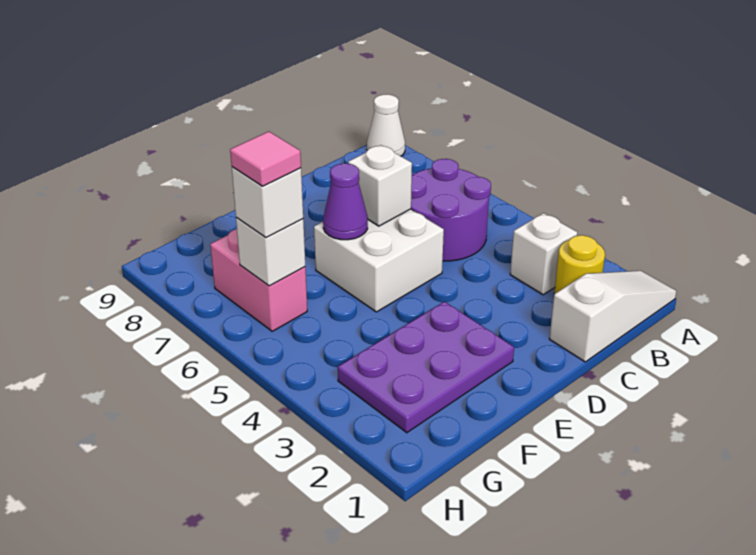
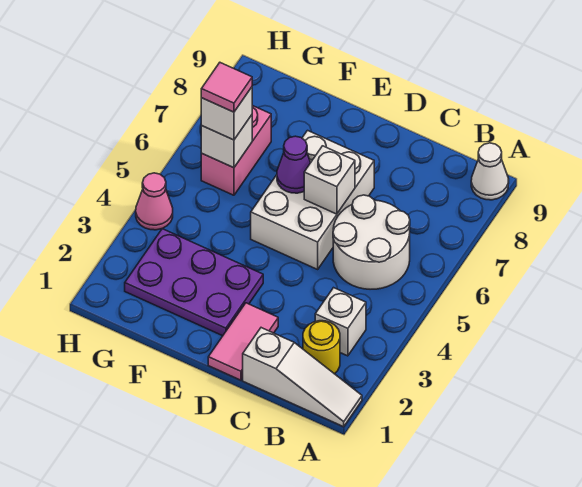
purple 2x2 round brick [411,159,491,261] -> white 2x2 round brick [333,195,410,289]
none -> pink 1x2 tile [208,303,278,380]
white 2x2 brick [314,209,444,312] -> white 2x3 brick [251,131,374,269]
none -> pink 1x1 cone [136,173,173,230]

